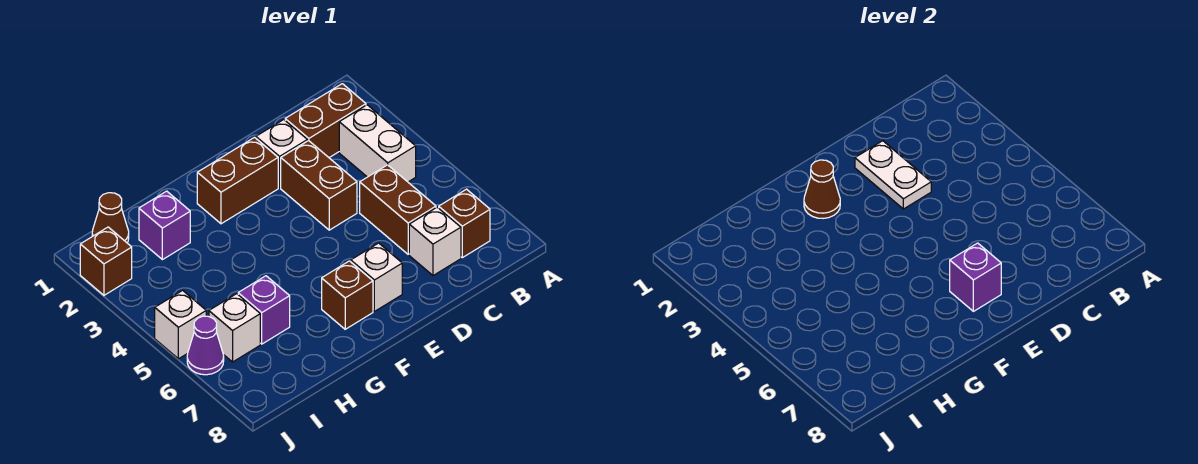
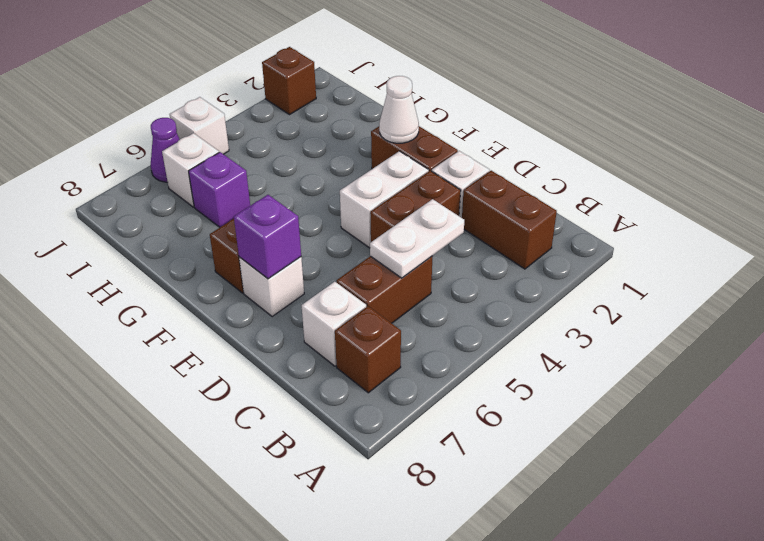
white 1x2 brick [339,105,416,182] -> white 1x2 brick moved to [340,151,429,248]
white 1x2 plate [855,141,931,209] -> white 1x2 plate moved to [370,199,464,278]
brown 1x1 cone [804,160,840,218] -> white 1x1 cone [379,76,419,143]
purple 1x1 brick [139,191,190,260] -> none
brown 1x1 cone [92,193,129,243] -> none

